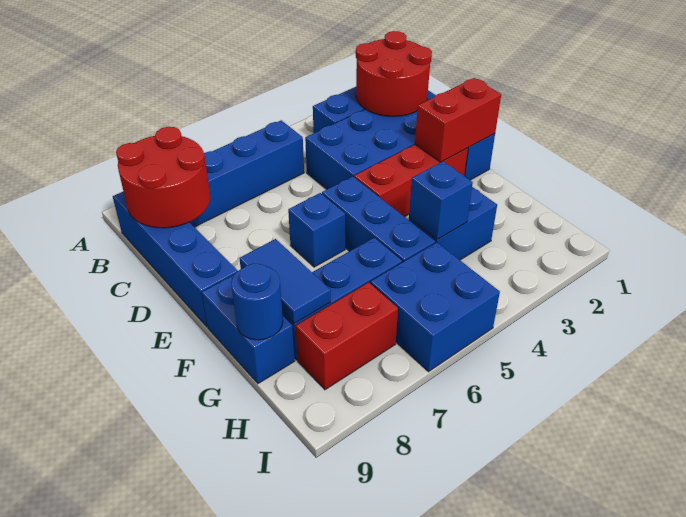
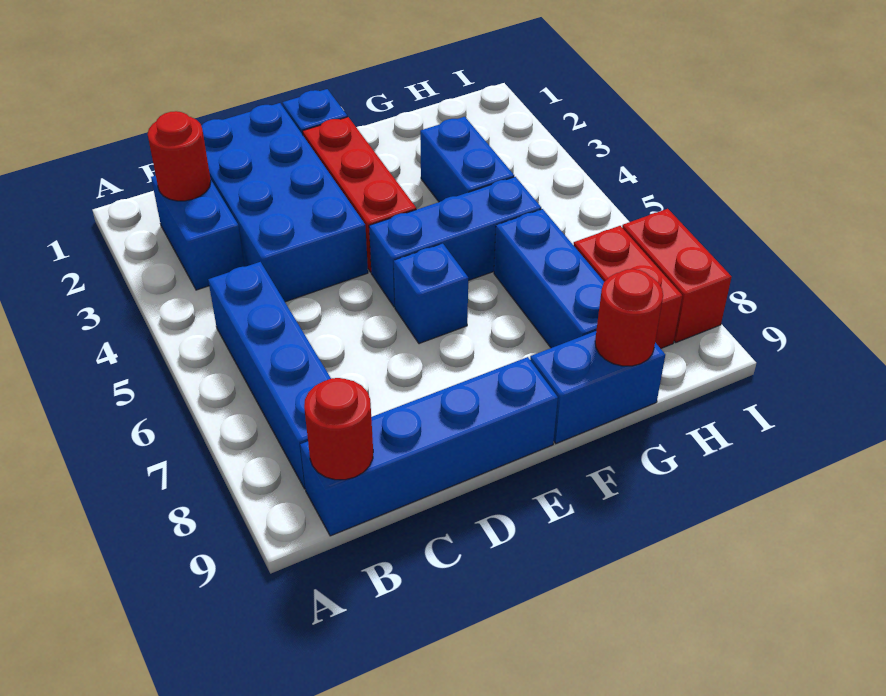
red 2x2 round brick [356,31,432,116] -> red 1x1 round brick [148,111,211,201]
red 2x2 round brick [116,127,210,228] -> red 1x1 round brick [304,378,373,480]
red 1x2 brick [415,78,501,162] -> red 1x2 brick moved to [622,209,731,342]
blue 1x2 tile [239,239,331,324] -> none
blue 1x1 brick [409,161,473,240] -> none
blue 1x1 round brick [231,264,283,340] -> red 1x1 round brick [595,269,663,366]
blue 2x2 brick [370,242,500,372] -> none

